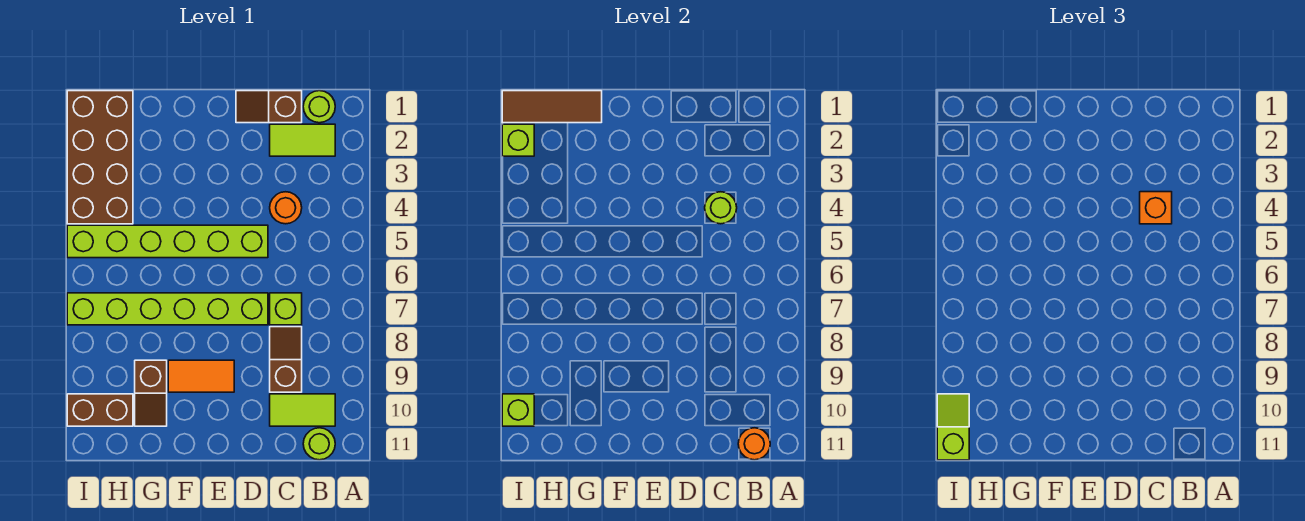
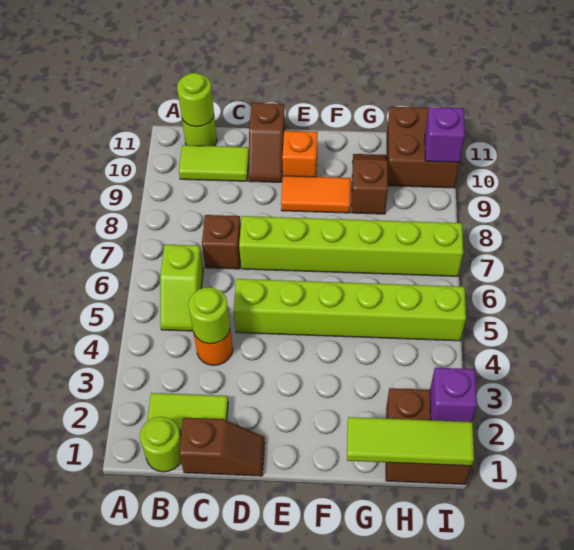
orange 1x1 round brick [738,428,770,460] -> lime 1x1 round brick [177,73,214,127]
orange 1x1 brick [1140,192,1172,224] -> orange 1x1 brick moved to [282,131,318,177]
lime 1x1 brick [270,293,302,325] -> brown 1x1 brick [202,215,241,269]
brown 1x2 slope [270,327,302,392] -> brown 1x2 slope moved to [248,103,285,182]
brown 1x3 tile [502,91,602,123] -> lime 1x3 tile [347,417,474,466]
brown 2x4 brick [67,91,133,224] -> brown 2x2 brick [386,388,472,484]
brown 1x2 brick [67,394,133,426] -> brown 2x2 brick [387,107,460,188]
lime 1x1 brick [502,124,534,156] -> purple 1x1 brick [430,368,477,422]
lime 1x1 brick [502,394,534,426] -> purple 1x1 brick [425,107,465,162]
lime 1x2 slope [937,394,969,460] -> lime 1x2 slope moved to [160,244,203,331]

